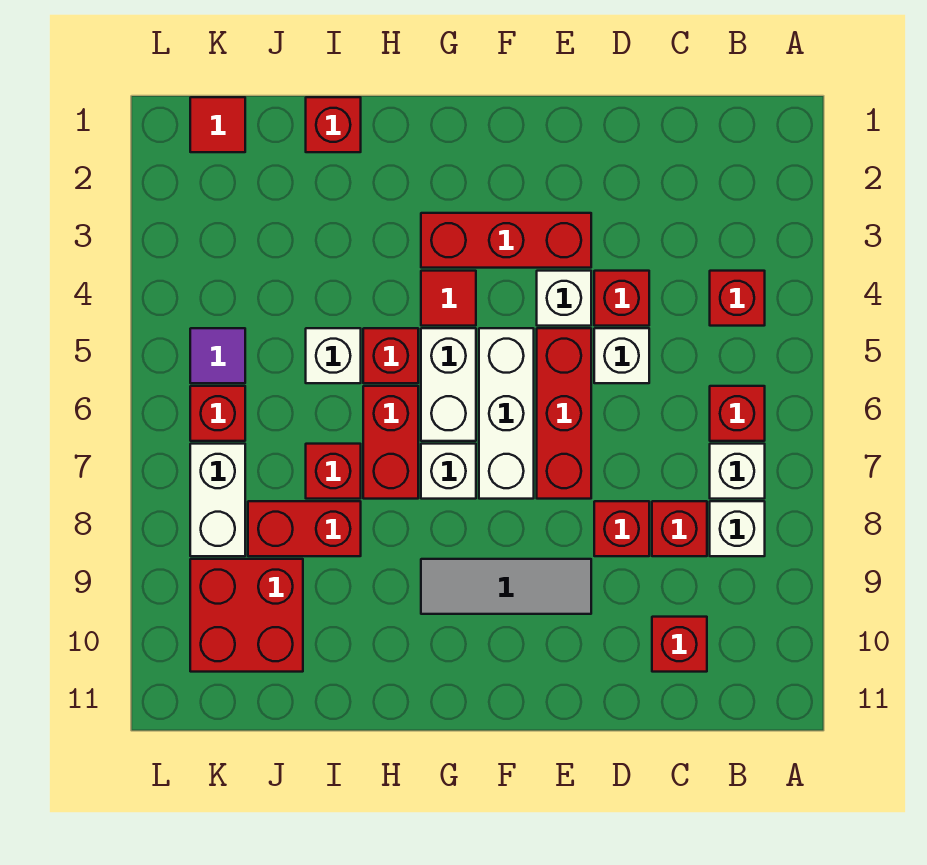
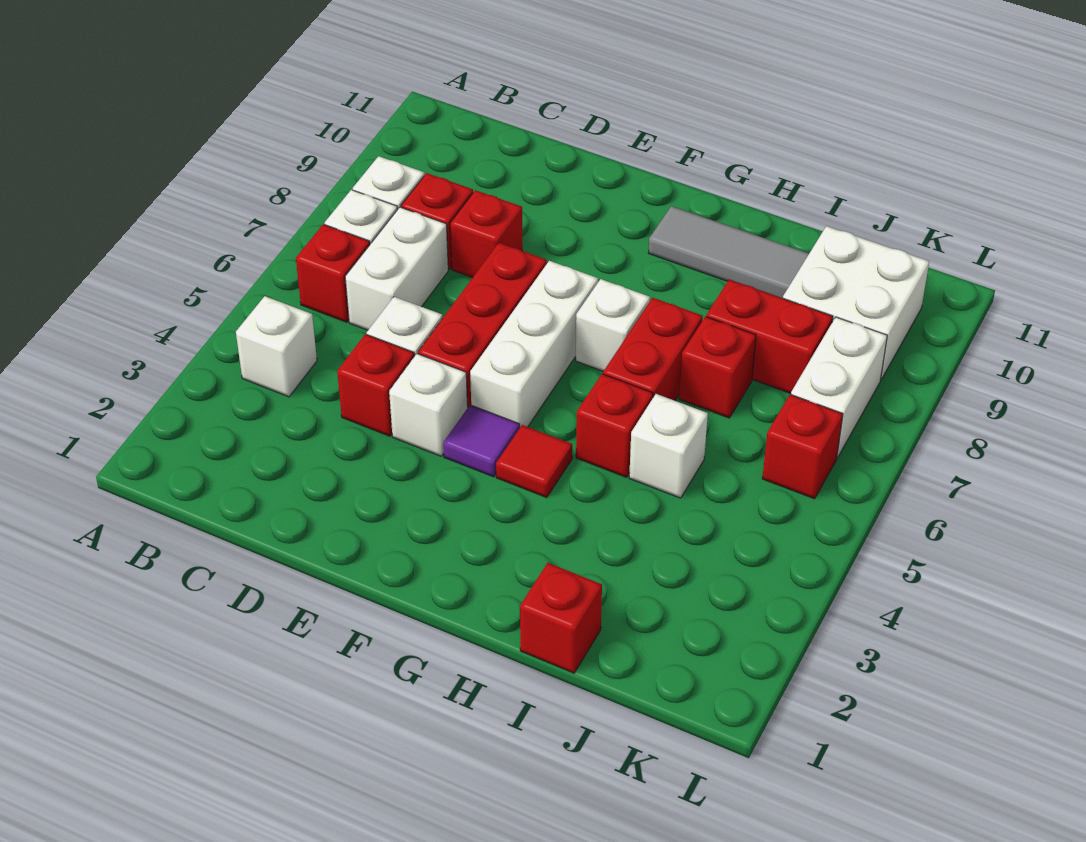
red 1x1 brick [710,271,765,326] -> white 1x1 brick [236,296,317,397]
red 1x1 brick [652,617,707,672] -> none
red 1x3 brick [421,213,591,268] -> none
grey 1x3 tile [421,559,591,614] -> grey 1x3 tile moved to [648,206,809,298]
white 1x2 brick [421,328,476,441] -> white 1x2 brick moved to [345,207,448,330]
red 2x2 brick [190,559,303,672] -> white 2x2 brick [783,226,929,379]
red 1x1 tile [190,97,245,152] -> none
purple 1x1 tile [190,328,245,383] -> purple 1x1 tile moved to [443,405,520,477]

